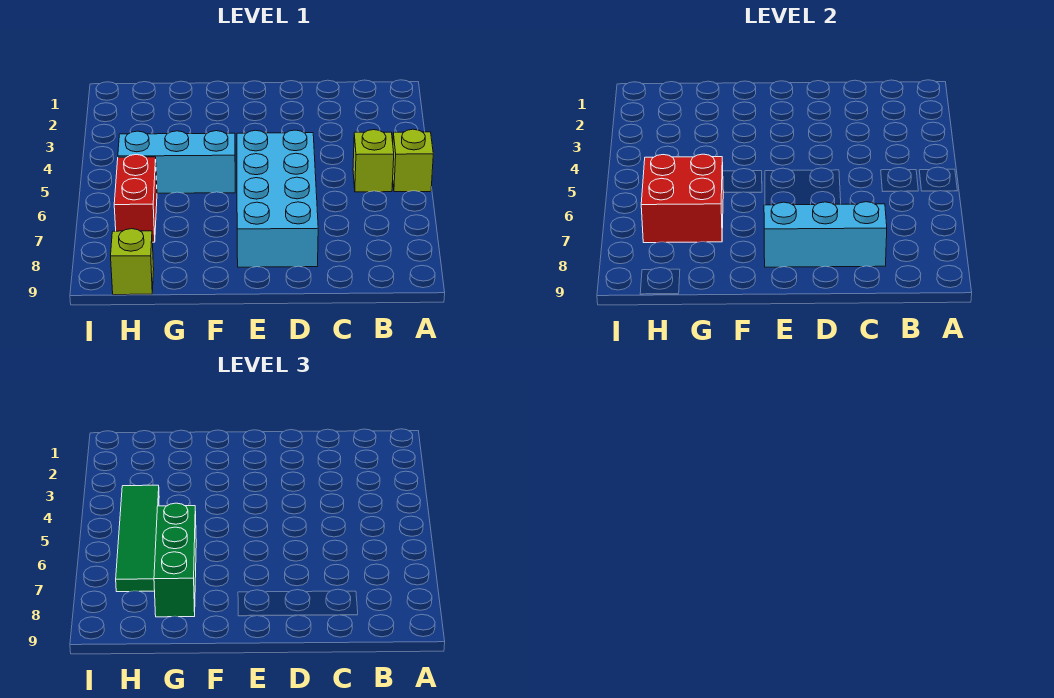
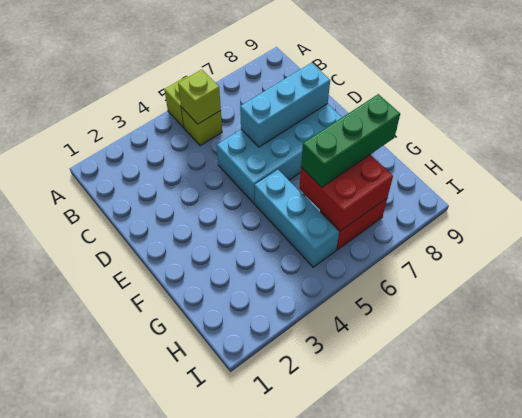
cyan 1x3 brick [764,202,887,267] -> cyan 1x3 brick turned to [240,63,330,147]
green 1x4 tile [116,485,159,592] -> none
lime 1x1 brick [111,229,154,295] -> lime 1x1 brick moved to [178,70,221,124]

